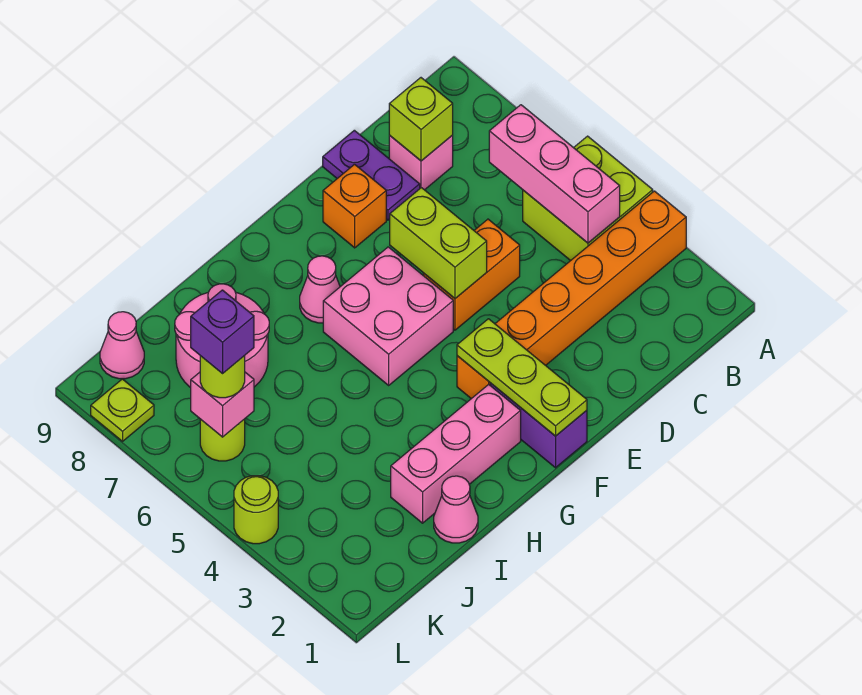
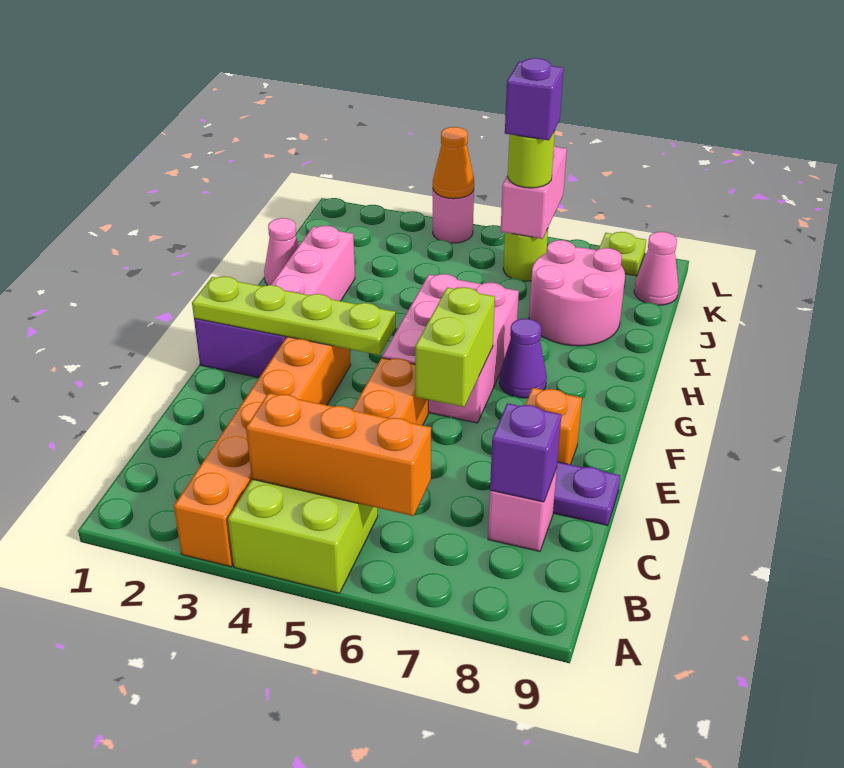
pink 1x3 brick [489,105,620,243] -> orange 1x3 brick [246,393,431,516]
lime 1x1 brick [389,78,453,161] -> purple 1x1 brick [490,403,561,502]
lime 1x2 brick [390,188,487,298] -> lime 1x2 brick turned to [415,287,495,407]
lime 1x3 plate [457,319,587,436] -> lime 1x4 plate [192,276,396,355]
pink 2x2 brick [323,247,453,385] -> pink 2x3 brick [382,274,519,423]
pink 1x1 cone [300,256,340,323] -> purple 1x1 cone [499,319,547,398]
pink 1x1 brick [191,372,254,437] -> pink 1x2 brick [501,145,567,239]
lime 1x1 round brick [234,476,278,544] -> pink 1x1 round brick [433,190,474,243]
none -> orange 1x1 cone [433,127,474,199]

